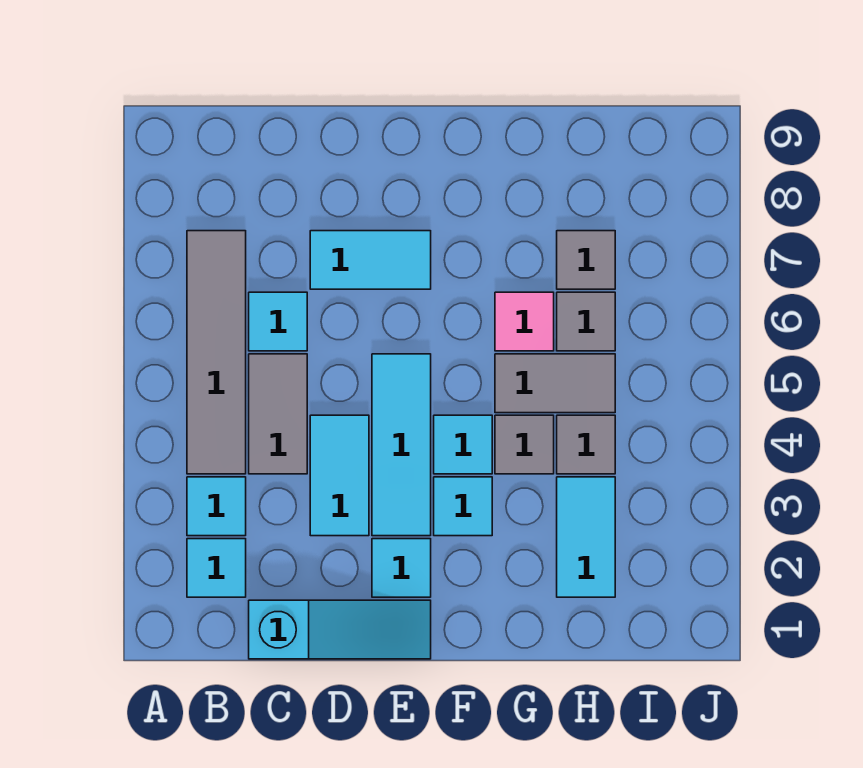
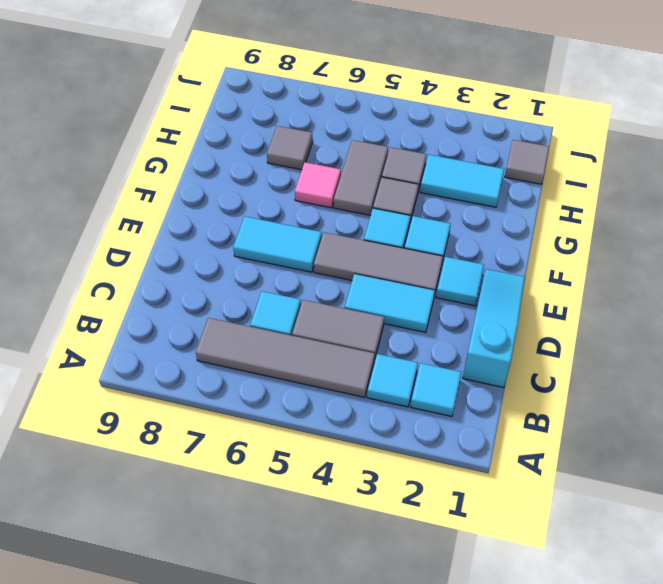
cyan 1x2 tile [310,231,431,289] -> cyan 1x2 tile turned to [233,217,322,272]
cyan 1x3 tile [372,354,431,536] -> grey 1x3 tile [314,232,443,295]
grey 1x1 tile [557,292,615,351] -> grey 1x1 tile moved to [505,140,549,184]

